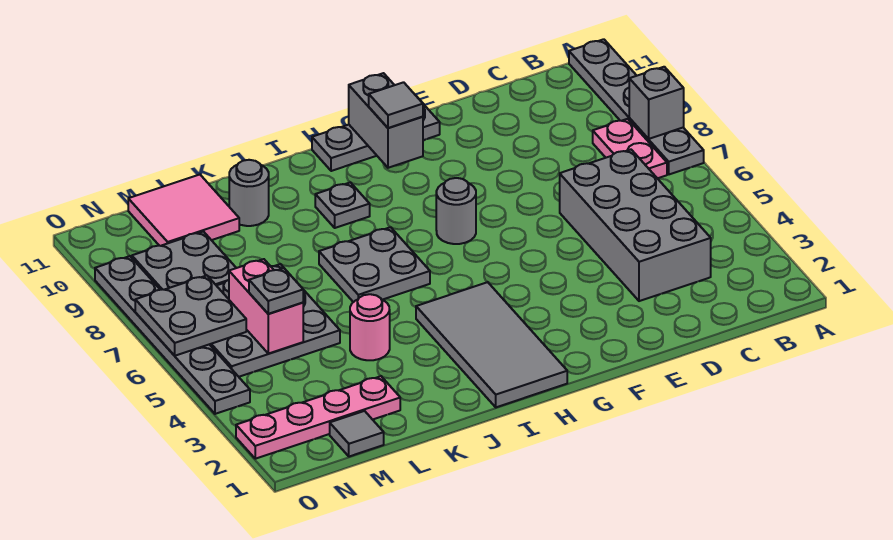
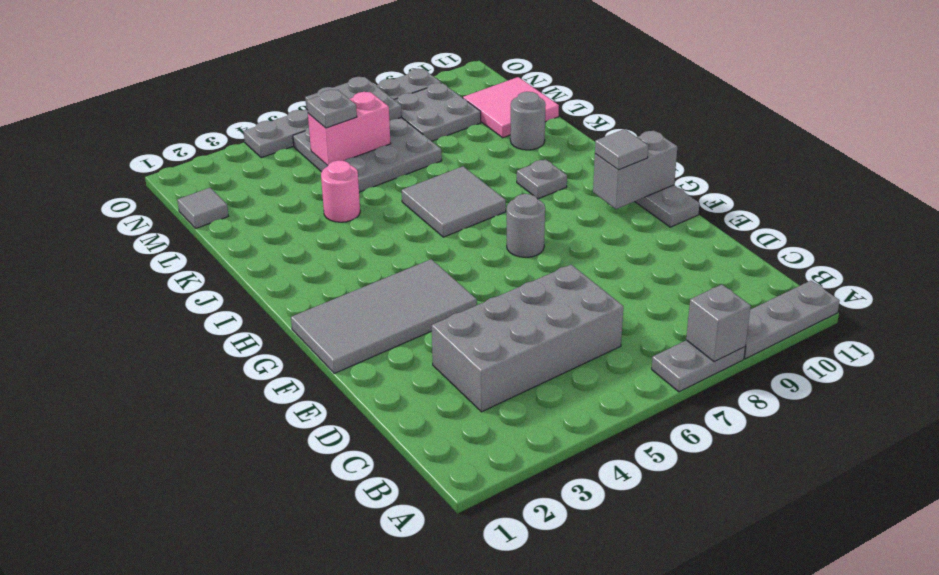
pink 1x2 plate [593,119,667,178] -> none
grey 2x4 tile [416,282,567,407] -> grey 2x4 tile moved to [291,259,477,373]
grey 2x2 plate [319,227,430,302] -> grey 2x2 tile [402,166,506,237]
pink 1x4 plate [236,376,400,459] -> none

